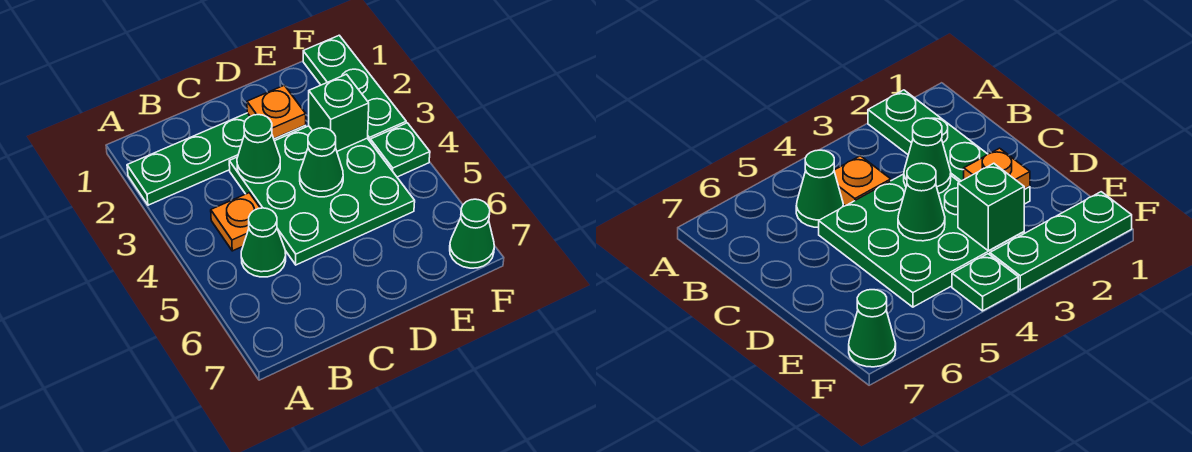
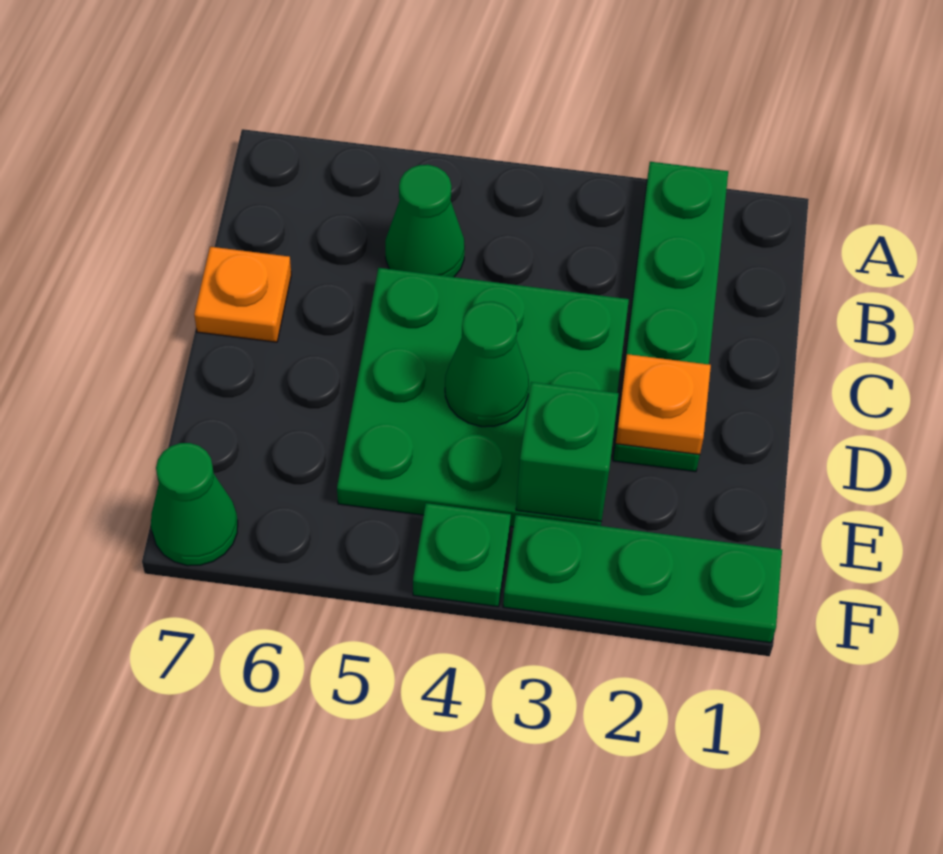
orange 1x1 plate [211,193,260,251] -> orange 1x1 plate moved to [194,247,291,342]
green 1x1 cone [237,115,280,183] -> none

